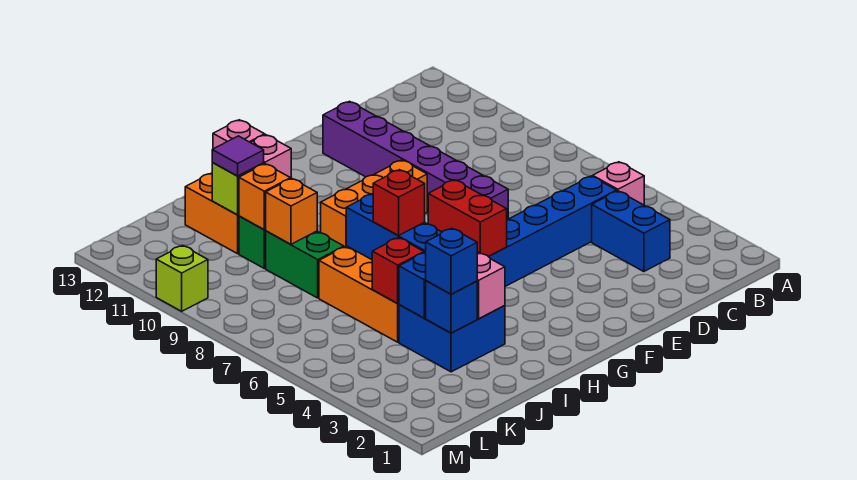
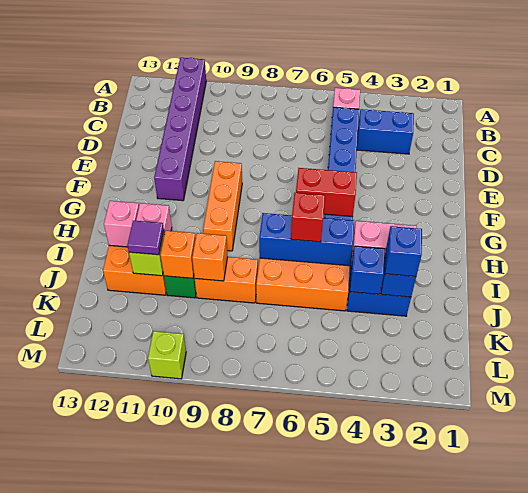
purple 1x6 brick [323,101,508,220] -> purple 1x6 brick turned to [154,58,206,201]
red 1x1 brick [372,238,424,304] -> none
green 1x2 brick [266,231,344,298] -> orange 1x2 brick [195,257,258,303]

